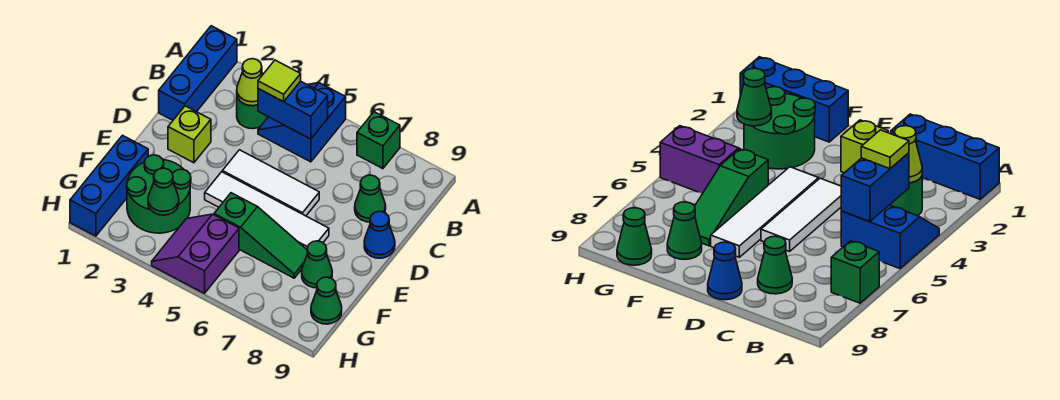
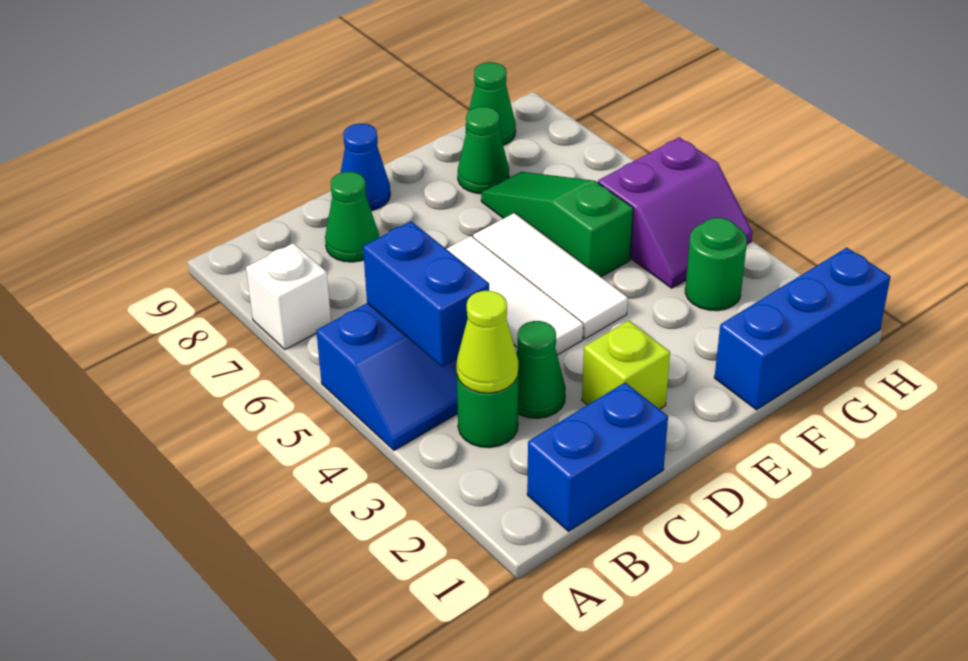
blue 1x3 brick [159,26,237,120] -> blue 1x2 brick [527,383,668,531]
green 1x1 brick [357,112,400,169] -> white 1x1 brick [246,243,331,350]
lime 1x1 tile [258,60,301,102] -> none
white 1x4 tile [205,172,329,249] -> white 1x3 tile [473,213,628,339]
green 2x2 round brick [127,155,191,233] -> green 1x1 round brick [685,218,747,311]
green 1x1 cone [148,168,179,215] -> green 1x1 cone moved to [516,321,566,418]

